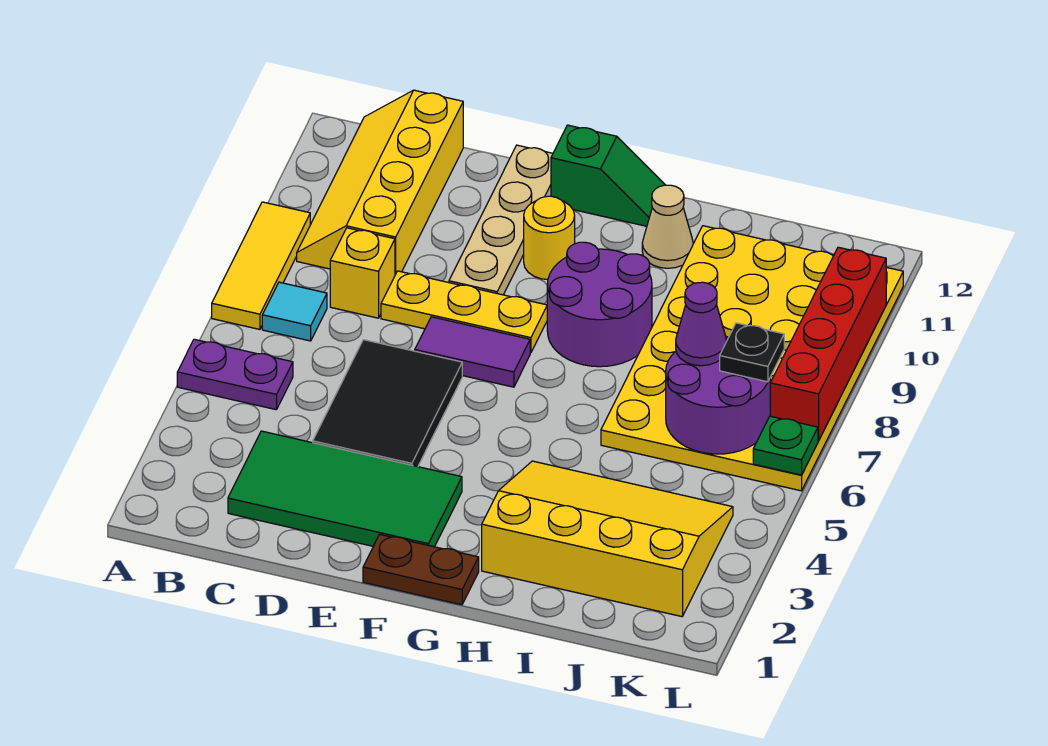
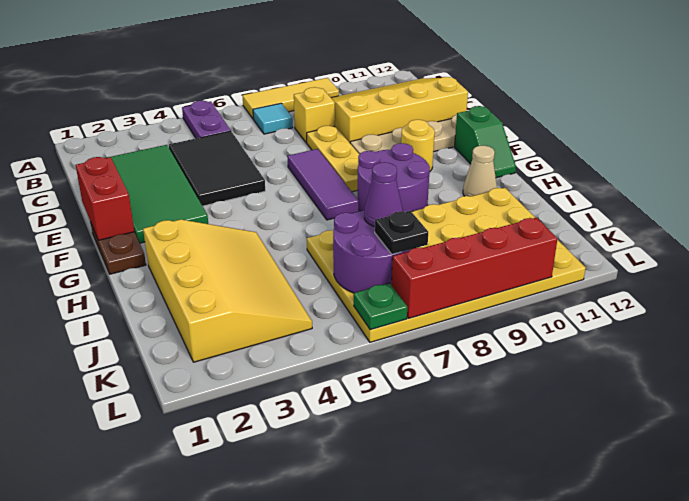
yellow 2x4 slope [297,90,463,275] -> yellow 3x4 slope [331,77,468,143]
black 2x3 tile [313,340,462,467] -> black 2x3 tile turned to [169,131,265,206]
none -> red 1x2 brick [76,157,134,240]
purple 1x2 tile [415,317,530,387] -> purple 1x3 tile [287,149,359,220]

